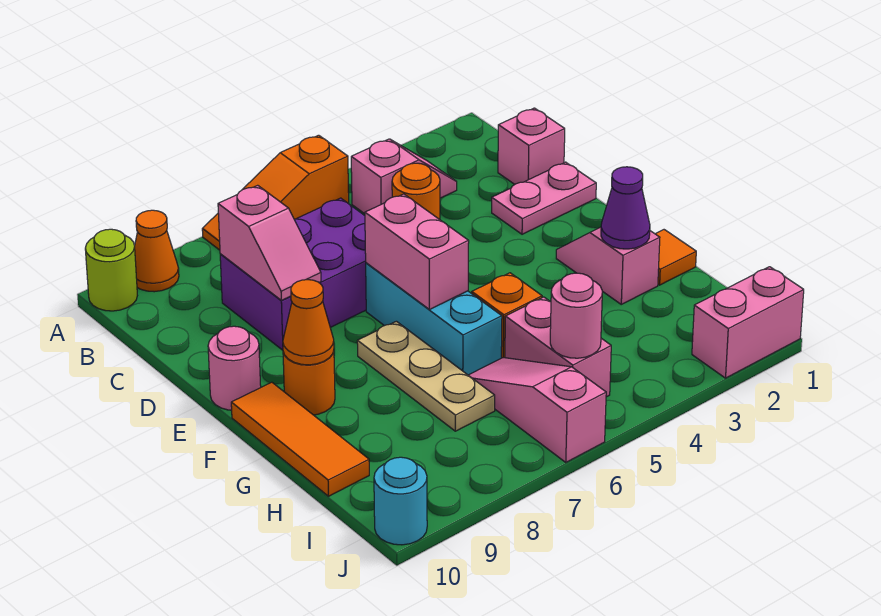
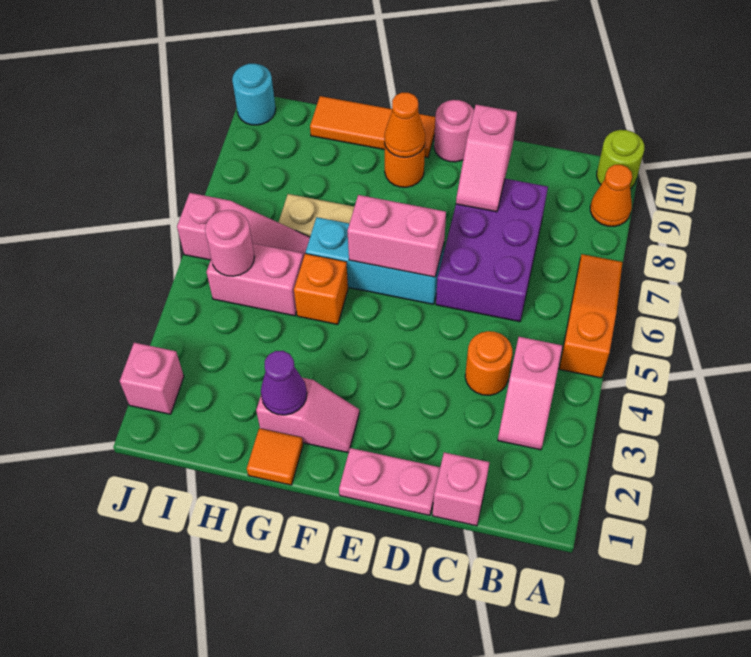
pink 1x2 slope [218,185,321,300] -> pink 1x2 slope turned to [456,105,517,212]
pink 1x2 plate [492,162,596,234] -> pink 1x2 plate turned to [339,448,440,515]
pink 1x2 brick [692,267,804,378] -> pink 1x1 brick [120,343,184,414]

